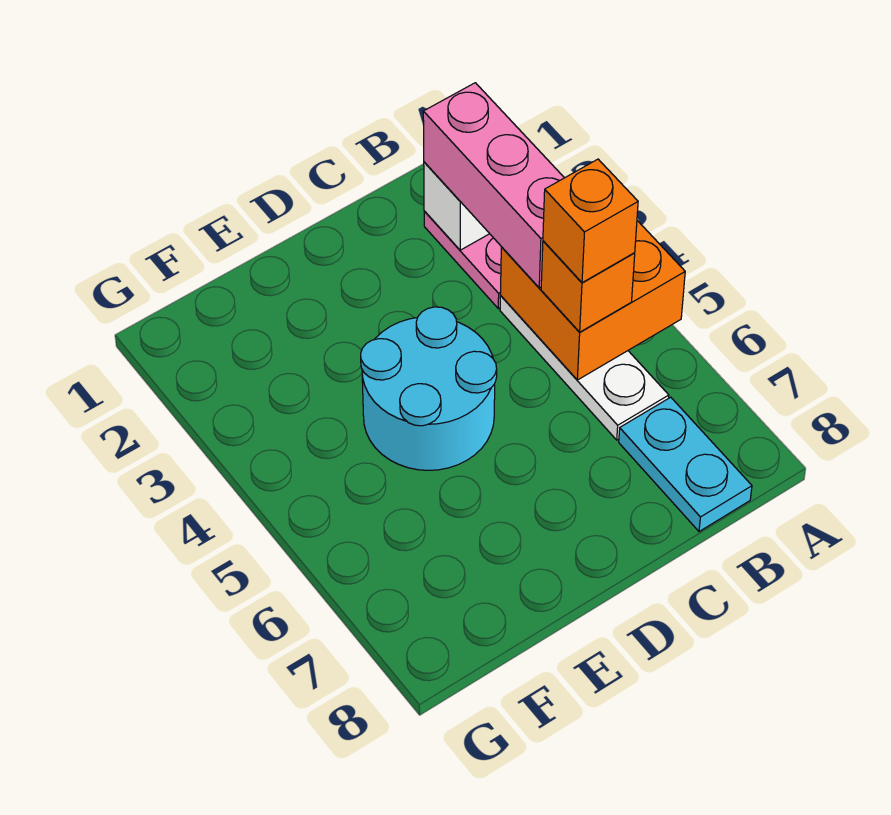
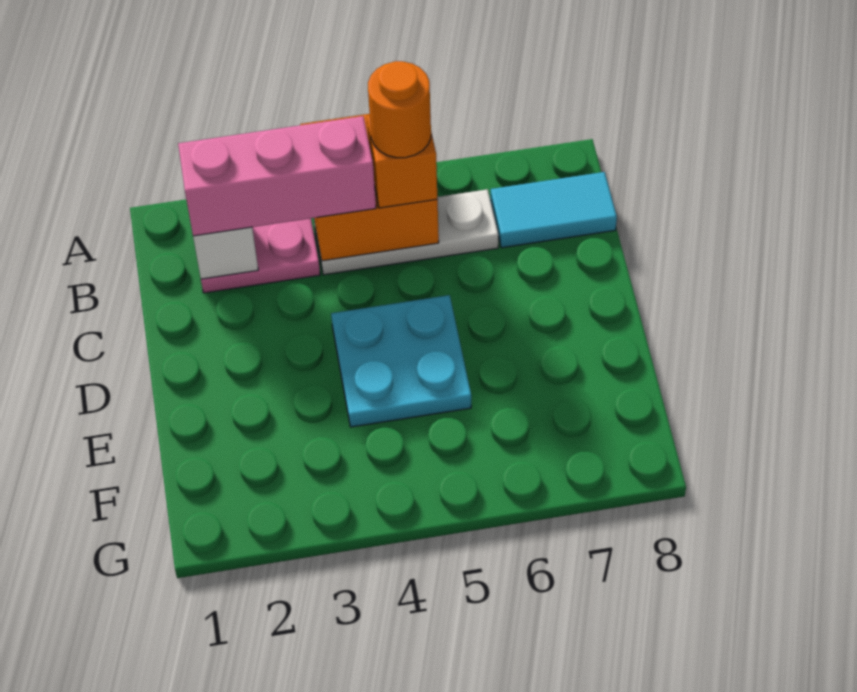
orange 1x1 brick [543,159,638,283] -> orange 1x1 round brick [368,61,431,158]
cyan 1x2 plate [619,397,752,532] -> cyan 1x2 tile [491,172,617,248]
cyan 2x2 round brick [361,307,497,470] -> cyan 2x2 plate [331,295,471,427]

